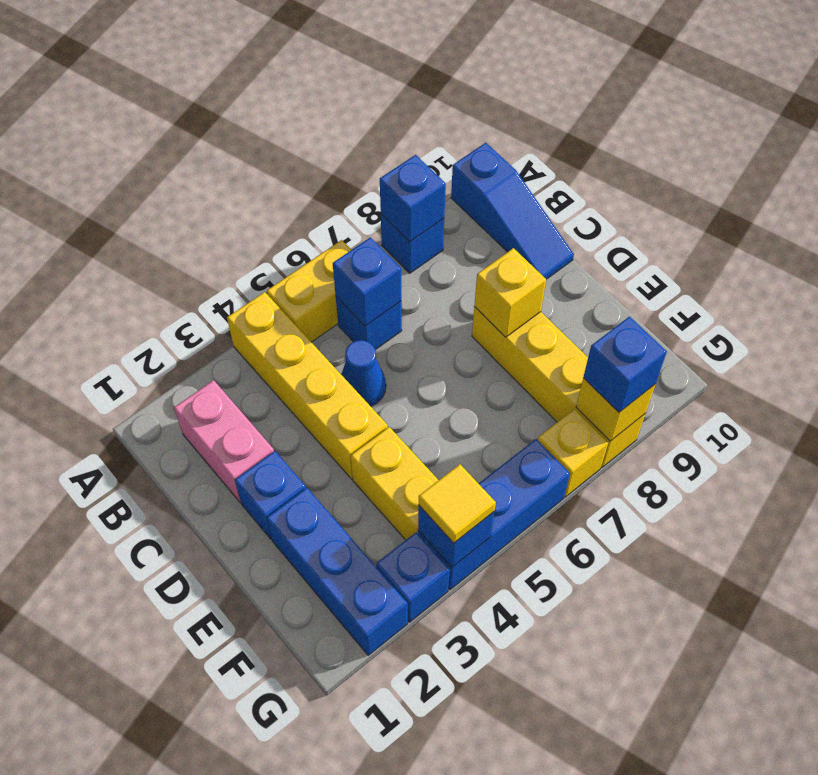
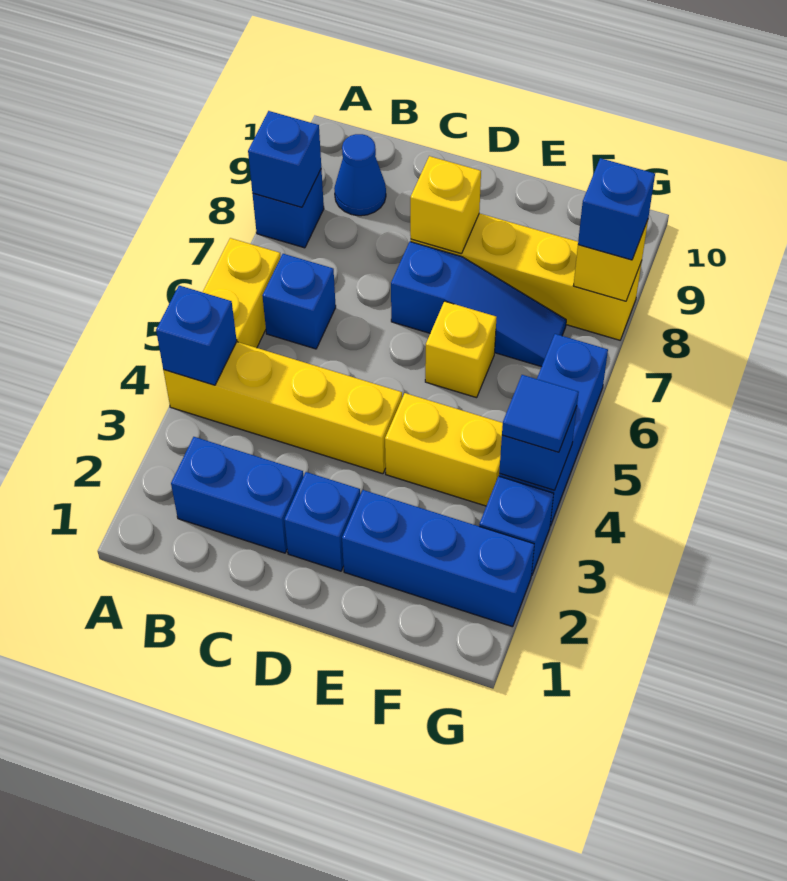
blue 1x3 slope [451,143,574,279] -> blue 1x3 slope moved to [391,242,566,367]
pink 1x2 brick [174,380,274,503] -> blue 1x2 brick [171,437,303,553]
blue 1x1 brick [333,237,401,326] -> blue 1x1 brick moved to [156,286,237,385]
blue 1x1 cone [341,340,386,406] -> blue 1x1 cone moved to [334,134,386,216]
yellow 1x1 tile [419,464,496,543] -> blue 1x1 tile [502,375,579,452]
yellow 1x1 brick [538,409,608,497] -> yellow 1x1 brick moved to [425,301,496,398]

